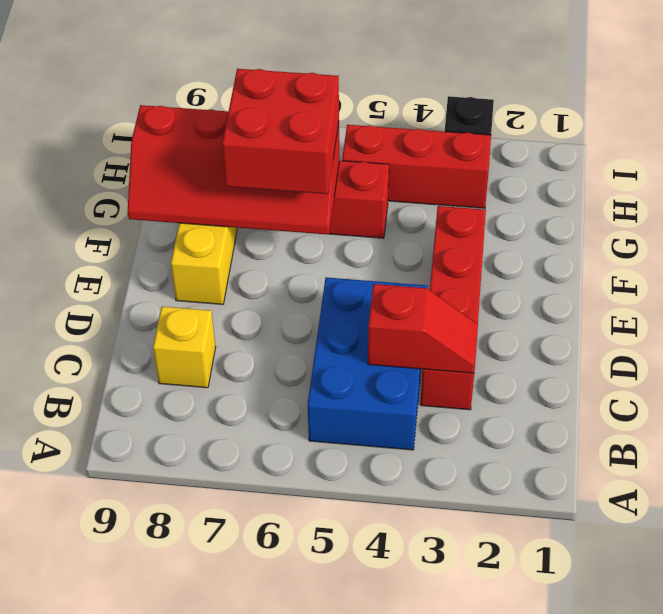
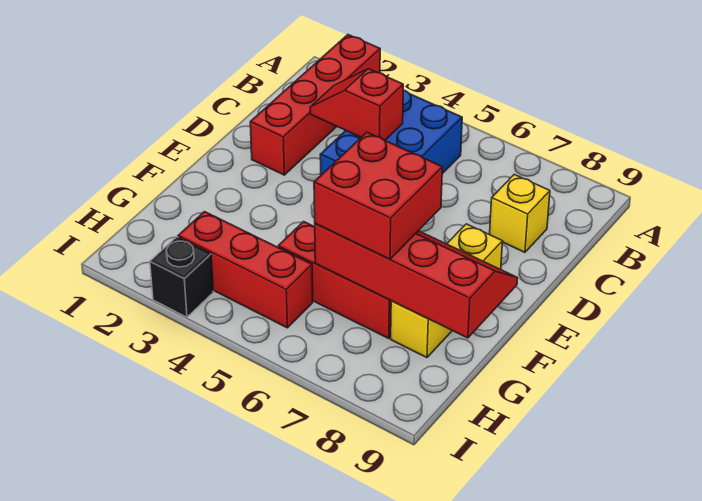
red 1x4 brick [420,206,486,410] -> red 1x4 brick moved to [250,35,380,175]

